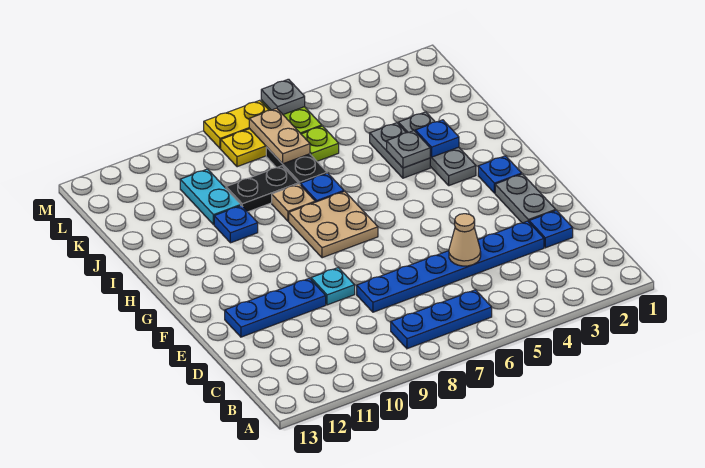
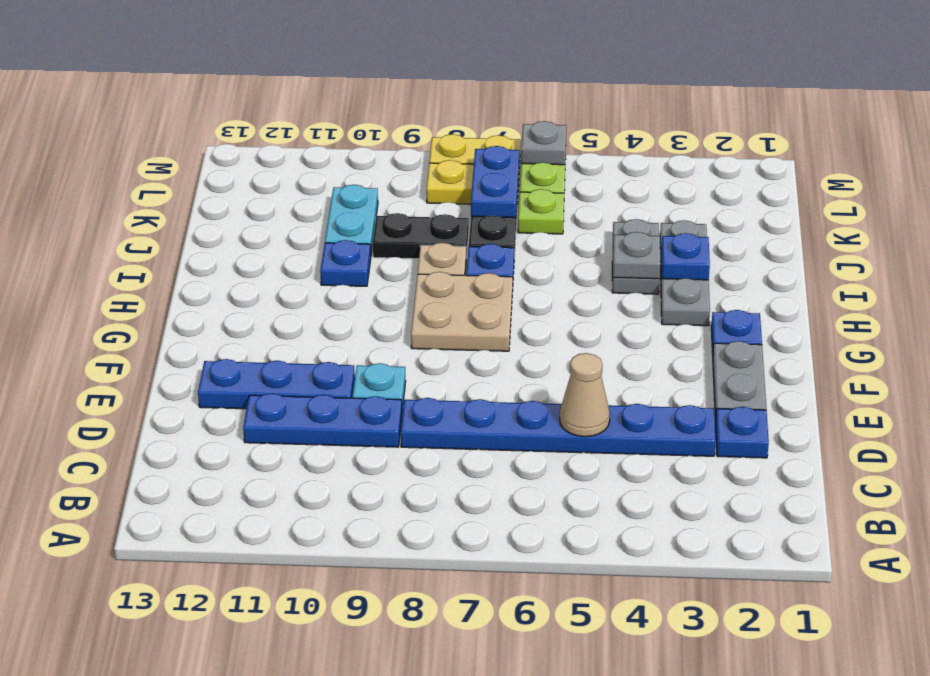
blue 1x3 plate [391,290,492,349] -> blue 1x3 plate moved to [243,393,402,447]
tan 1x2 plate [249,108,310,164] -> blue 1x2 plate [471,146,519,218]

